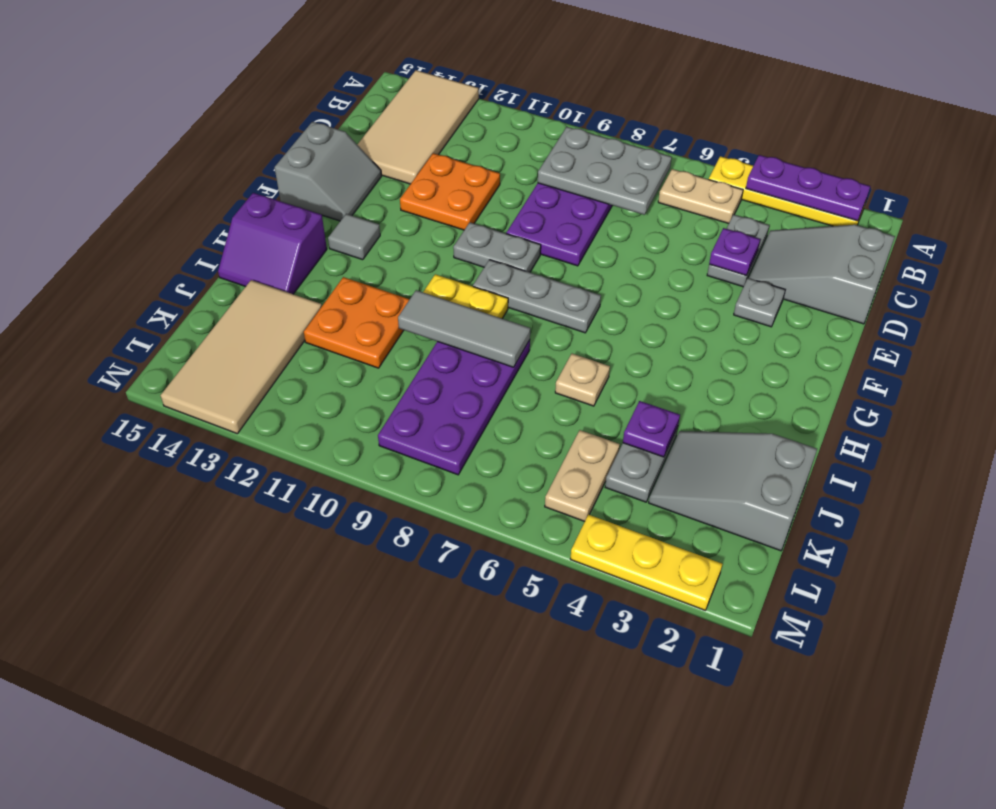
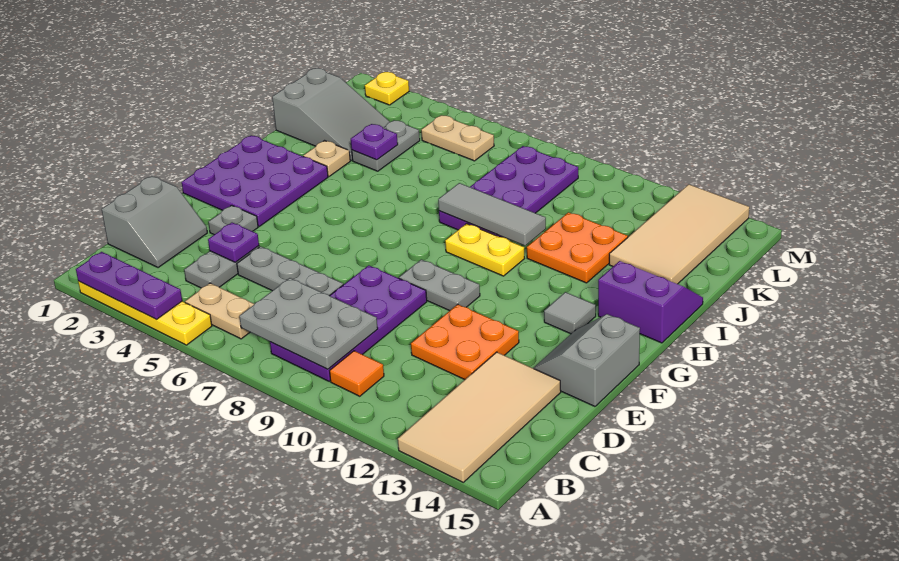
none -> orange 1x1 tile [330,351,384,396]
grey 2x3 slope [749,225,895,324] -> grey 2x2 slope [102,176,207,268]
none -> purple 3x3 plate [182,135,328,226]
grey 1x3 plate [473,260,601,333] -> grey 1x3 plate moved to [237,246,343,296]
tan 1x1 plate [555,354,610,406] -> tan 1x1 plate moved to [303,141,350,176]
tan 1x2 plate [545,430,620,521] -> tan 1x2 plate turned to [421,115,494,161]
yellow 1x3 plate [570,515,722,610] -> yellow 1x1 plate [365,72,409,105]

